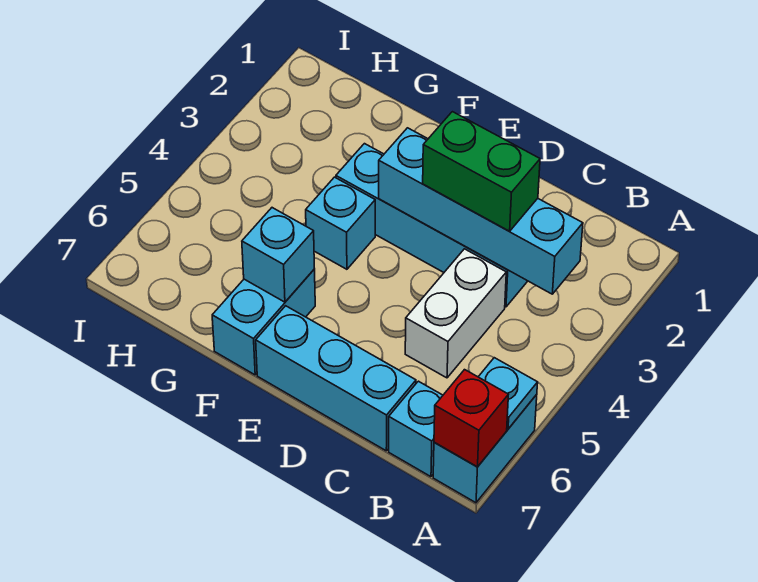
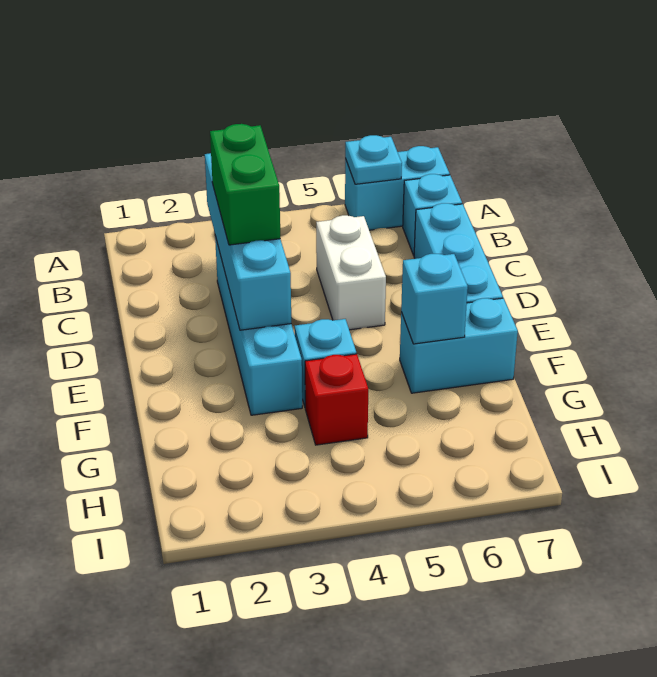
red 1x1 brick [434,370,508,467] -> red 1x1 brick moved to [305,354,368,445]
white 1x2 brick [405,249,506,378] -> white 1x2 brick turned to [316,215,386,330]

